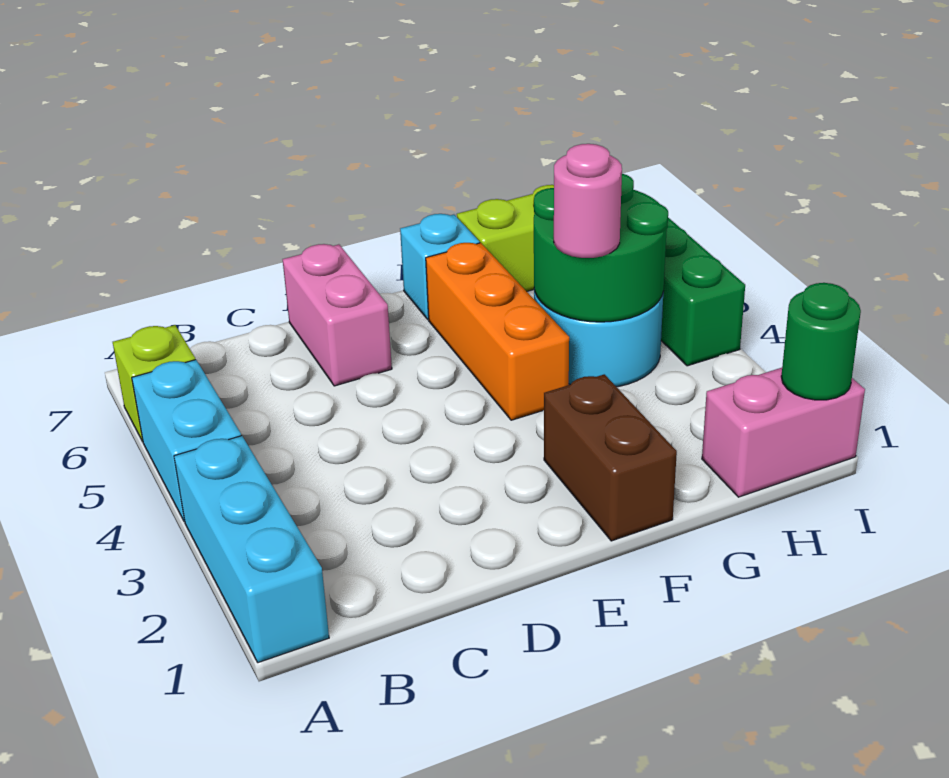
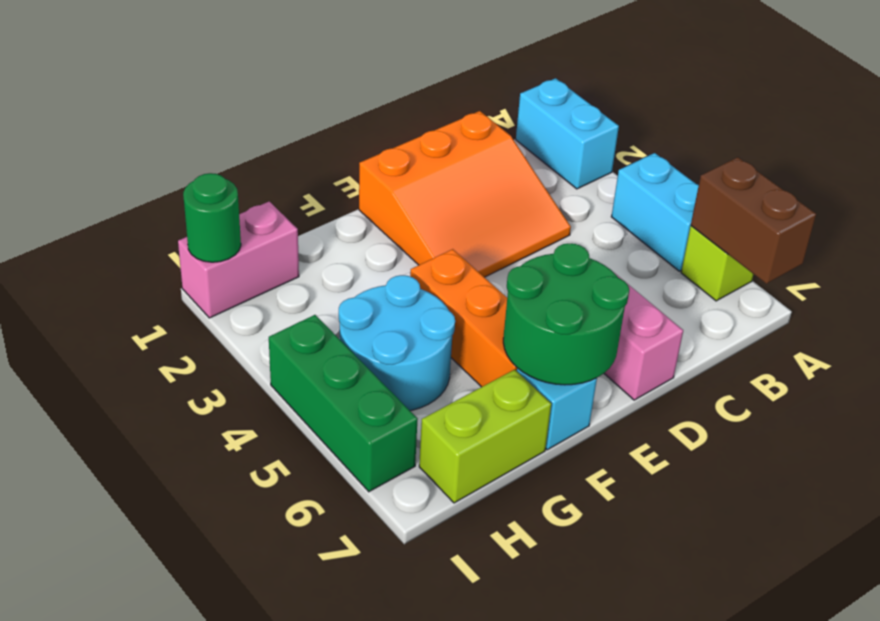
cyan 1x3 brick [174,436,329,663] -> cyan 1x2 brick [516,78,619,189]
none -> orange 3x3 slope [359,111,571,277]
brown 1x2 brick [544,374,677,541] -> brown 1x2 brick moved to [691,157,816,284]
green 2x2 round brick [534,174,668,322] -> green 2x2 round brick moved to [503,243,629,385]
pink 1x1 round brick [554,144,622,258] -> none

